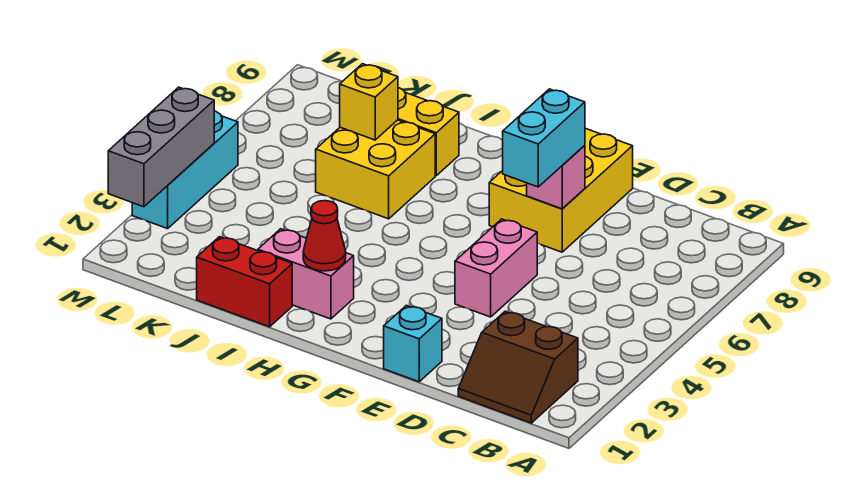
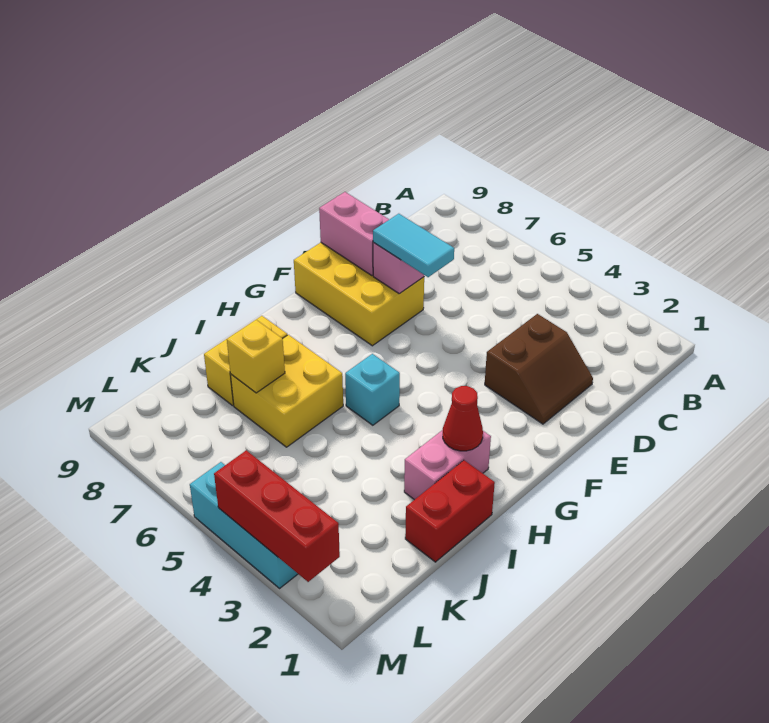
brown 2x2 slope [458,311,578,423] -> brown 2x2 slope moved to [485,314,593,424]
cyan 1x1 brick [384,305,442,382] -> cyan 1x1 brick moved to [345,354,400,425]
pink 1x2 brick [455,219,537,317] -> pink 1x2 brick moved to [319,192,389,276]
cyan 1x2 brick [503,89,585,187] -> cyan 1x2 tile [373,214,454,277]
grey 1x3 brick [108,87,214,207] -> red 1x3 brick [214,450,340,582]

